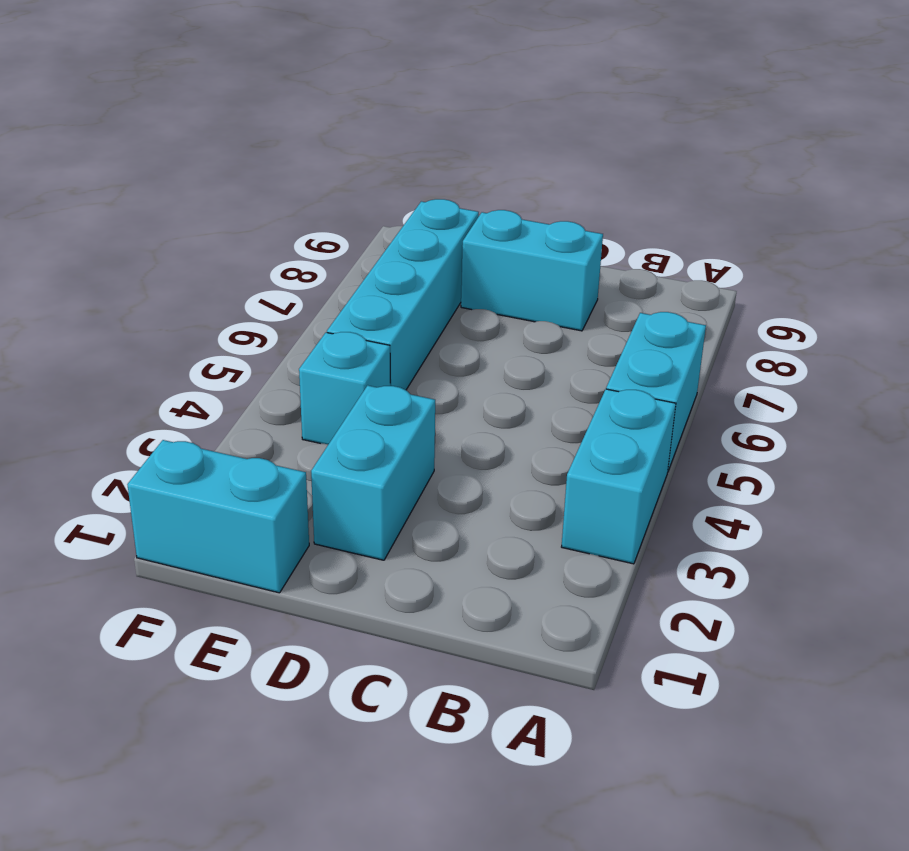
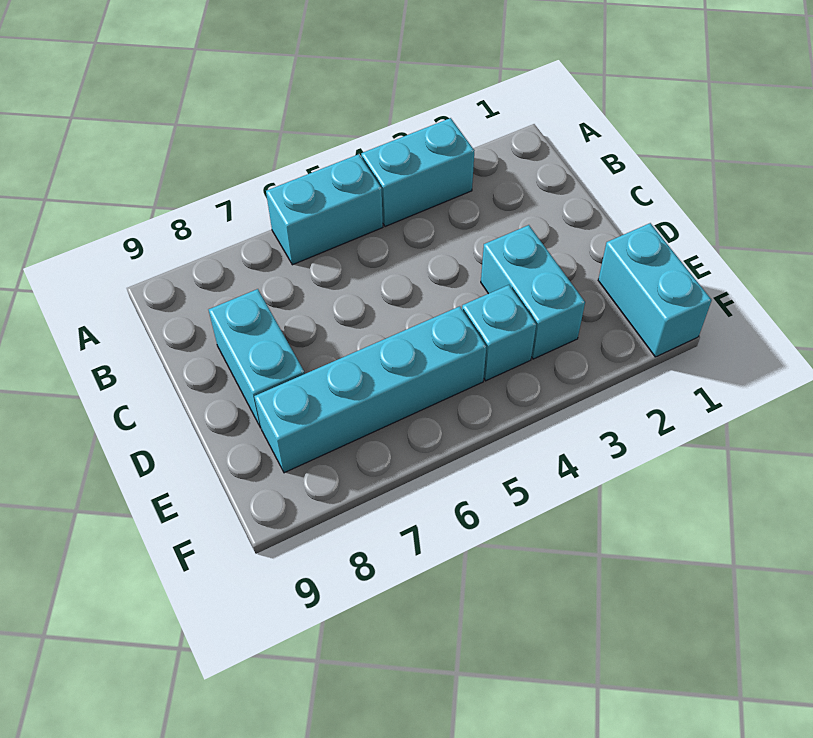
cyan 1x2 brick [311,385,435,560] -> cyan 1x2 brick turned to [481,225,585,359]

